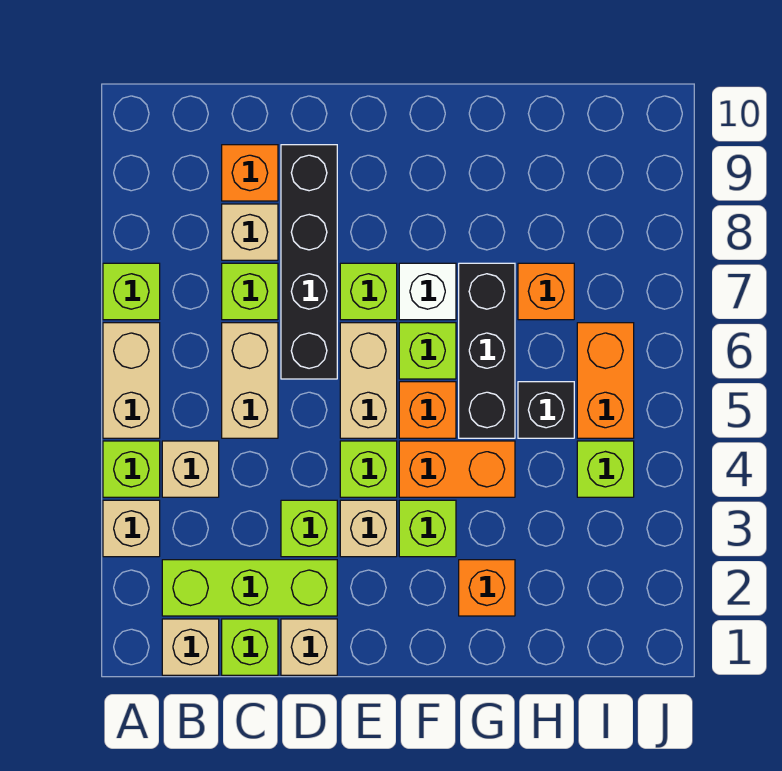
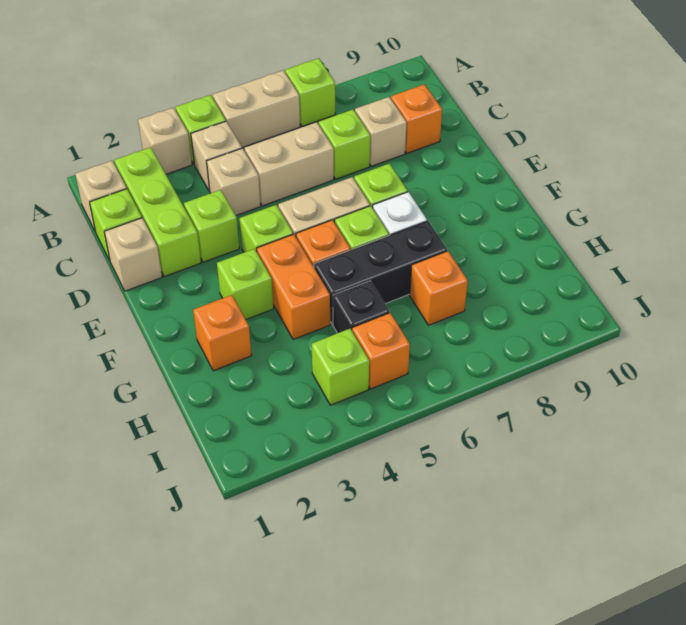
black 1x4 brick [281,145,337,379] -> none
tan 1x1 brick [340,500,397,557] -> tan 1x1 brick moved to [207,148,261,215]
orange 1x2 brick [577,323,634,438] -> orange 1x1 brick [352,313,410,389]

